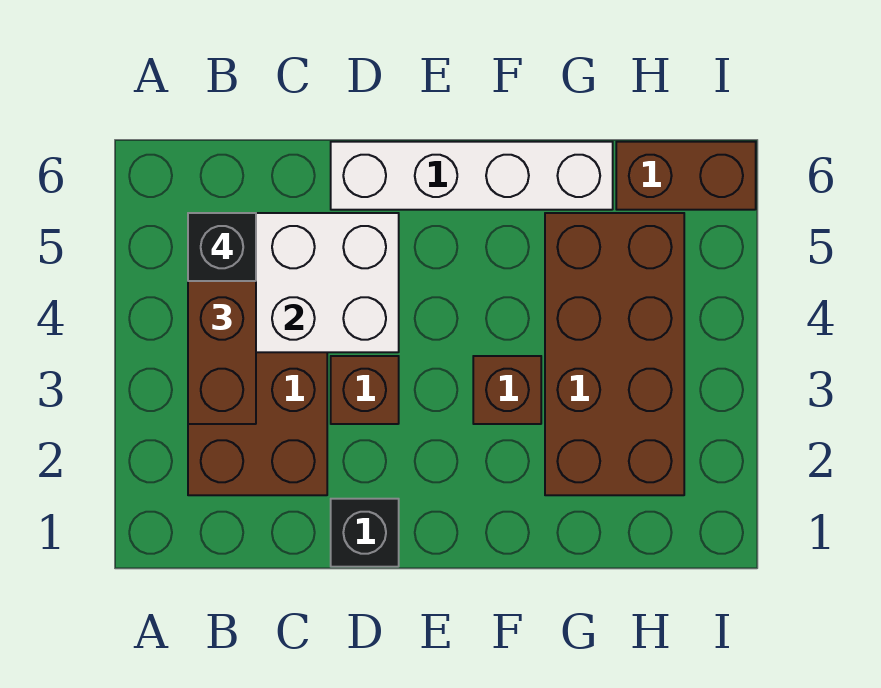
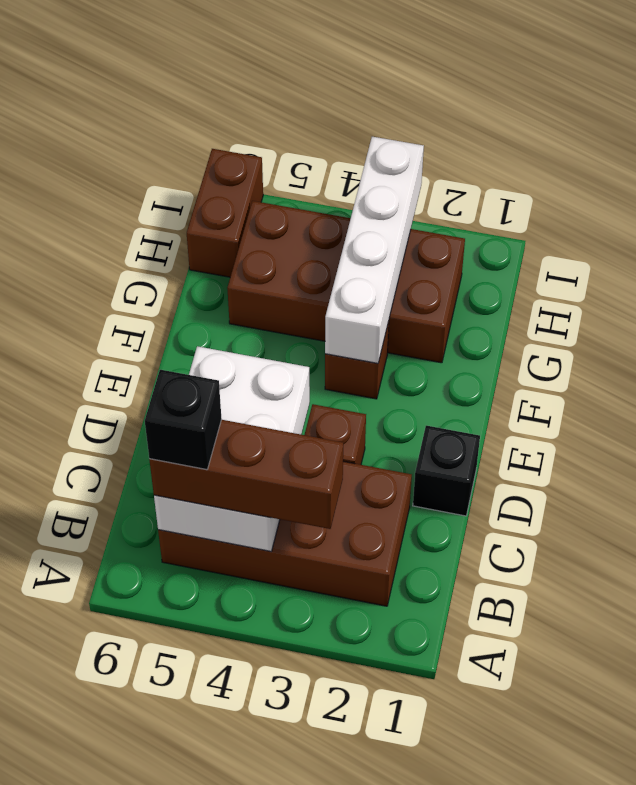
white 1x4 brick [331,142,613,210] -> white 1x4 brick moved to [325,137,424,363]

